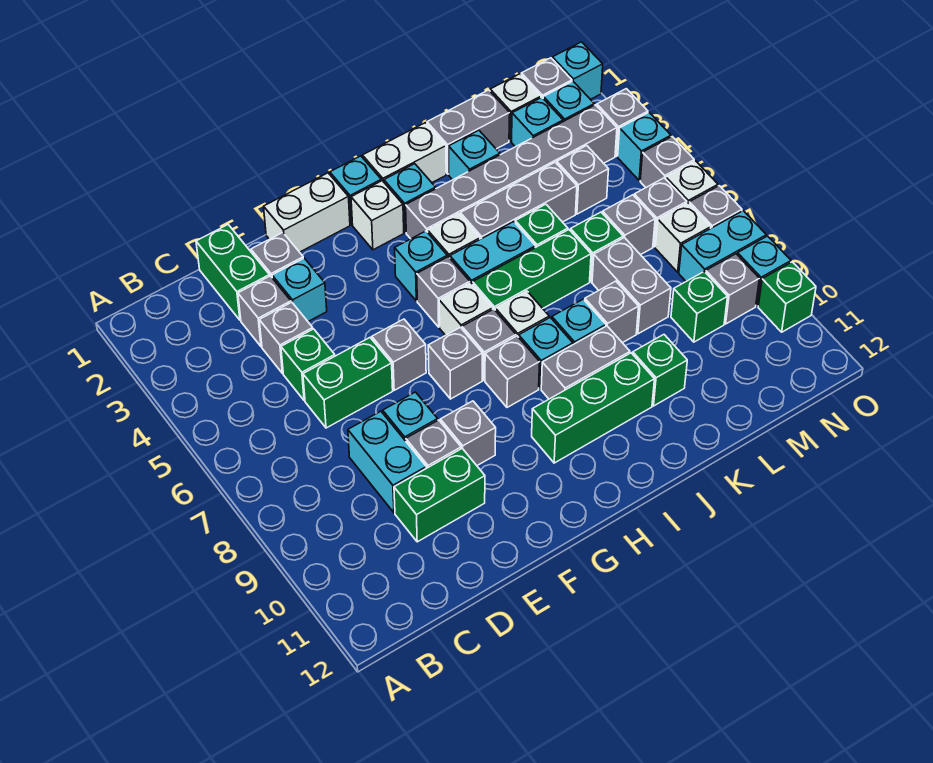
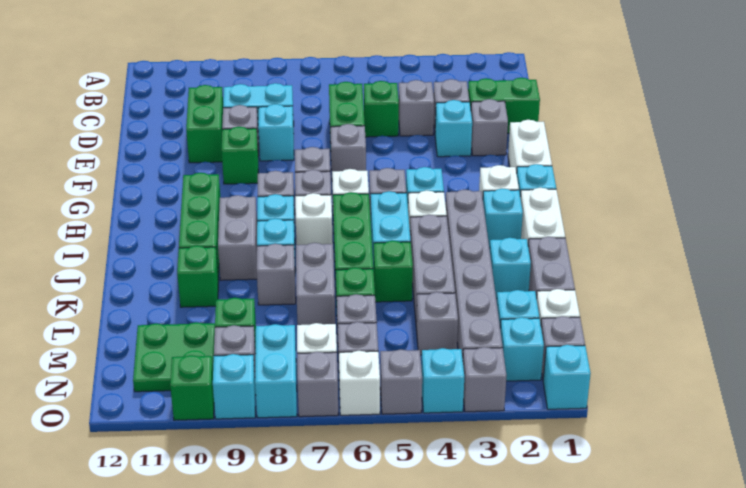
grey 1x1 brick [440,401,496,465] -> green 1x1 brick [222,127,258,184]
grey 1x2 brick [592,237,671,334] -> grey 1x2 brick turned to [296,243,335,325]
none -> green 2x2 plate [133,322,215,392]

